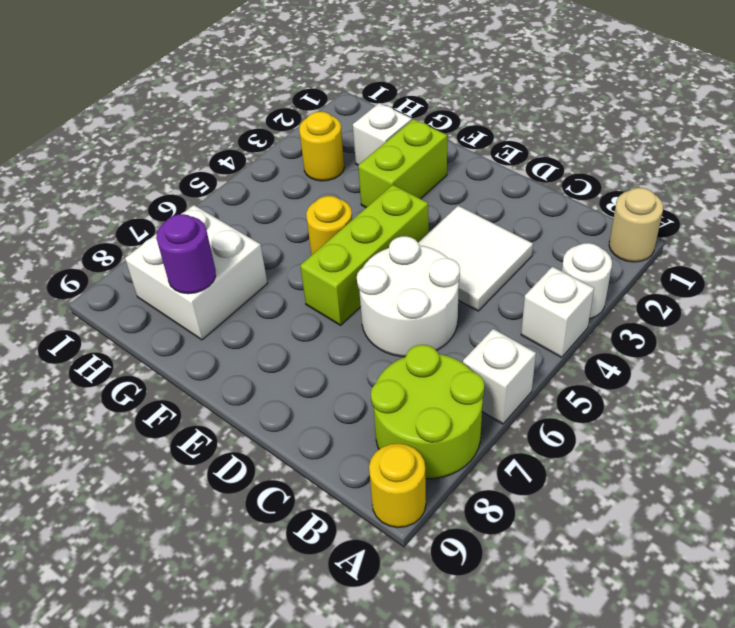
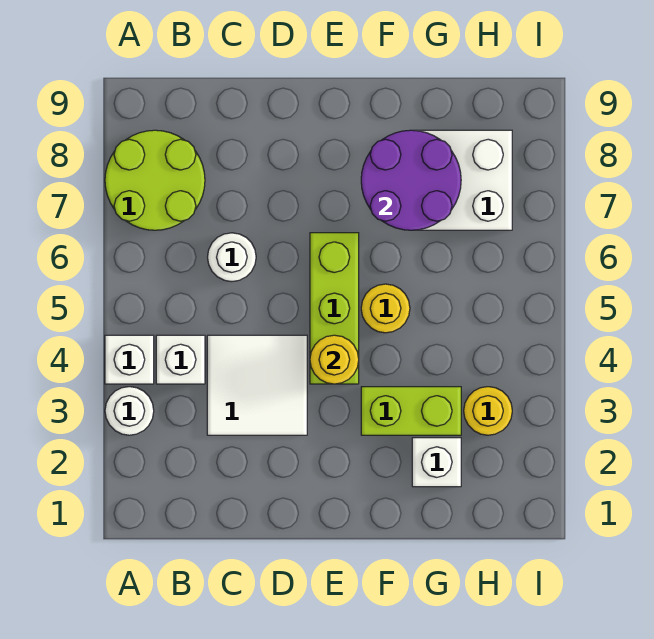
tan 1x1 round brick [609,188,663,262] -> none
white 1x1 brick [463,329,536,424] -> white 1x1 brick moved to [156,335,205,384]
yellow 1x1 round brick [369,444,426,528] -> yellow 1x1 round brick moved to [310,335,359,384]
white 2x2 round brick [357,236,460,357] -> white 1x1 round brick [208,233,256,282]
lime 1x2 brick [358,119,447,208] -> lime 1x2 brick turned to [361,387,461,435]
purple 1x1 round brick [156,214,216,294] -> purple 2x2 round brick [361,130,461,230]

